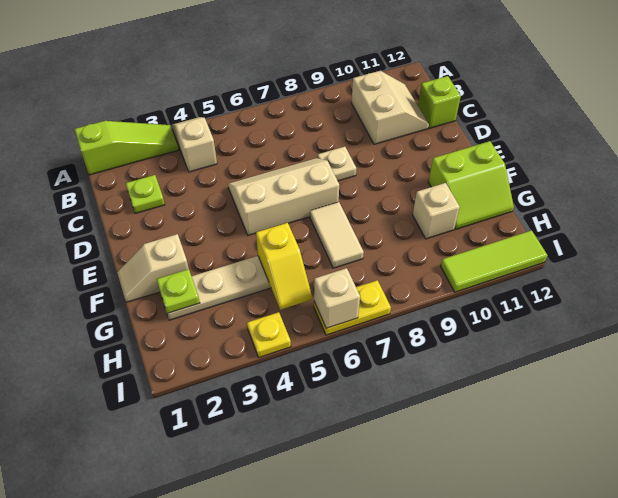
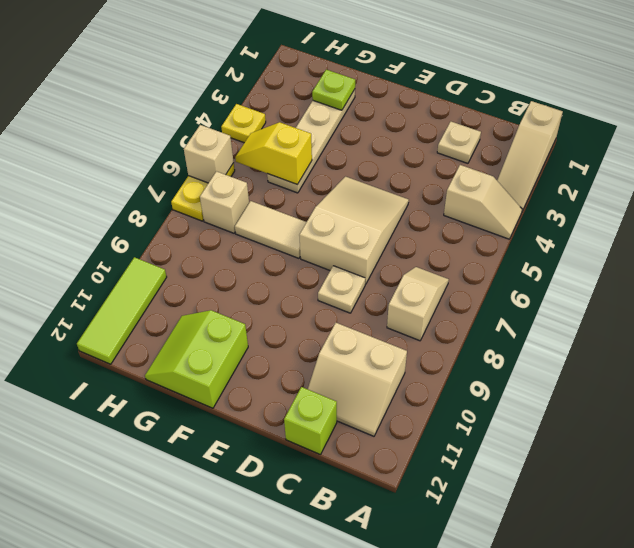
lime 1x3 slope [75,121,179,175] -> tan 1x3 slope [497,101,563,211]
lime 1x1 plate [126,175,165,214] -> tan 1x1 plate [437,122,481,163]
tan 2x3 slope [228,158,339,235] -> tan 2x3 slope turned to [299,177,409,284]
tan 1x2 slope [117,234,189,302] -> tan 1x2 slope moved to [387,267,449,341]
tan 1x1 brick [413,183,460,239] -> tan 1x1 brick moved to [200,171,249,233]

